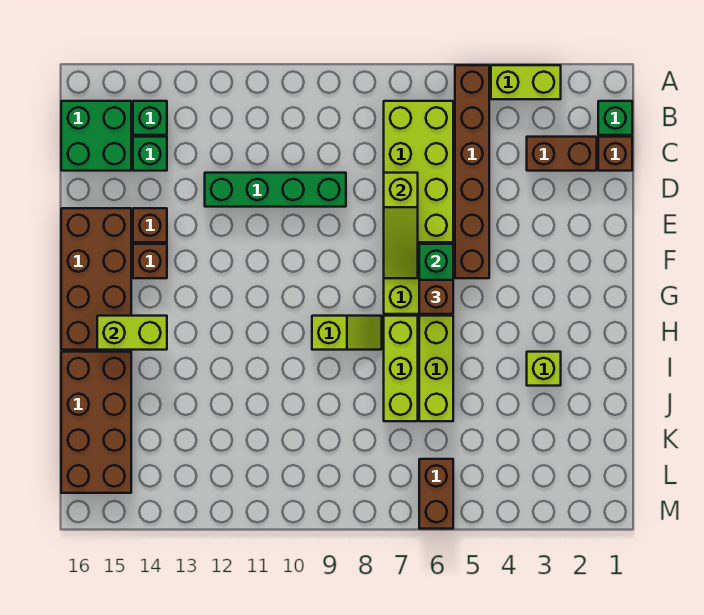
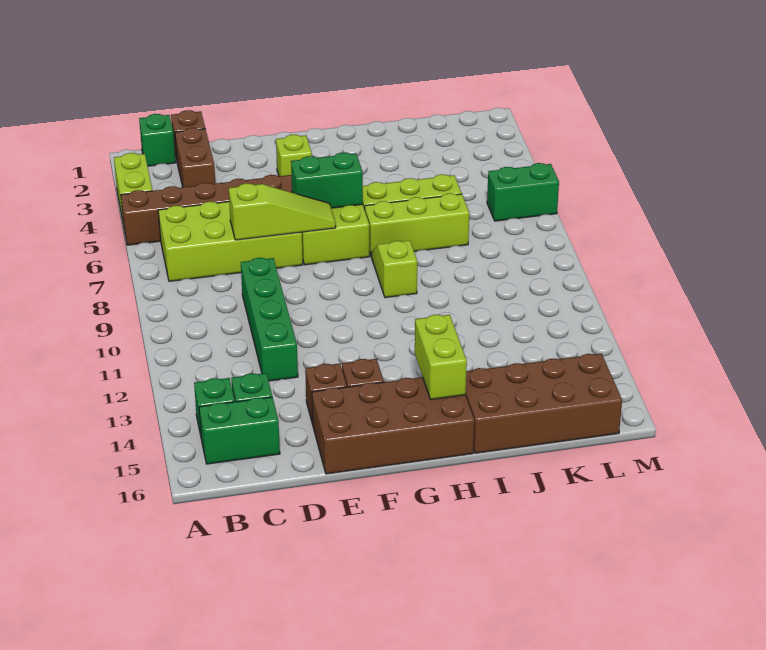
green 2x2 brick [61,101,131,171] -> green 1x2 brick [199,397,280,464]
brown 1x1 brick [419,280,453,314] -> none
lime 1x1 brick [527,352,561,386] -> lime 1x1 brick moved to [276,135,312,176]
brown 1x2 brick [419,459,453,529] -> green 1x2 brick [487,163,559,221]

